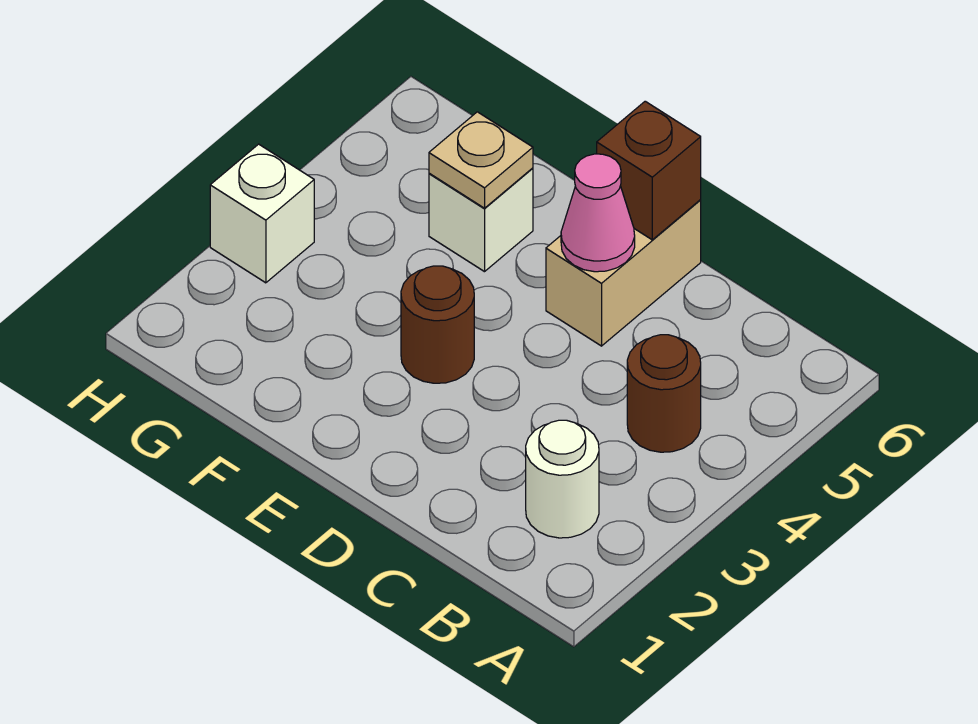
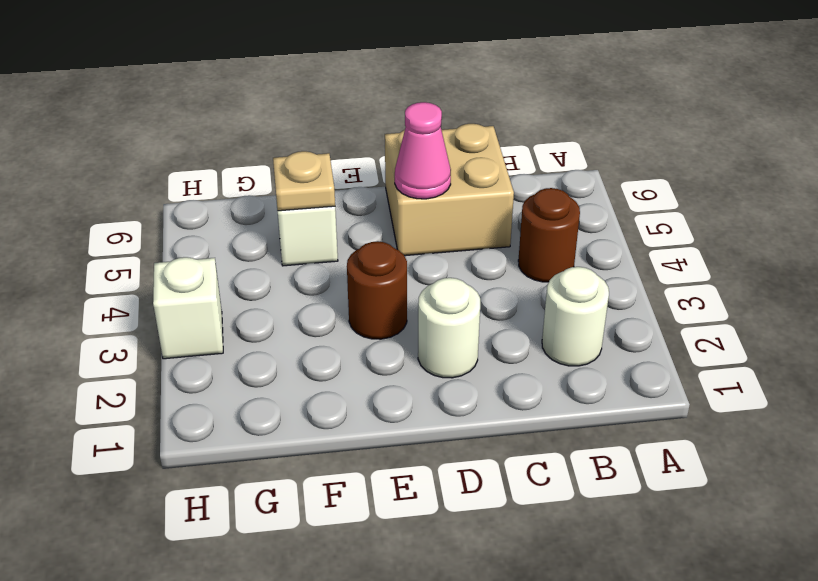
none -> white 1x1 round brick [418,278,480,378]
tan 1x2 brick [546,200,701,346] -> tan 2x2 brick [385,124,514,256]
brown 1x1 brick [597,101,701,240] -> none

